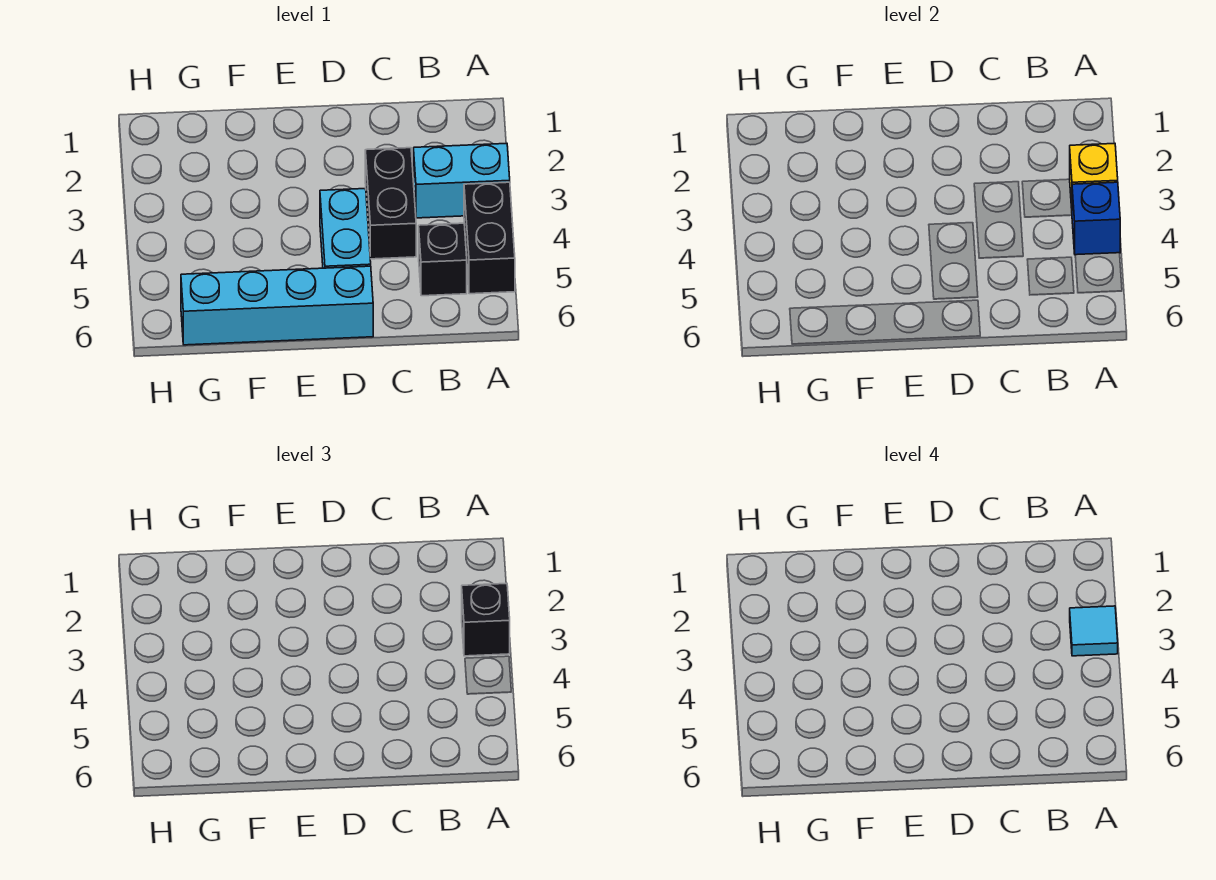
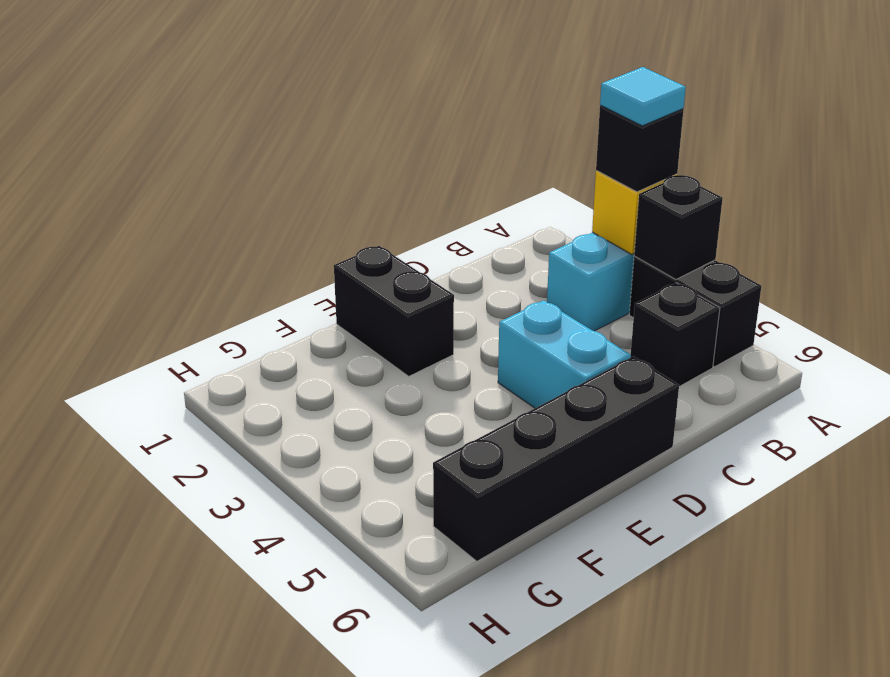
blue 1x1 brick [1072,182,1120,255] -> black 1x1 brick [634,175,723,280]
black 1x2 brick [365,148,416,259] -> black 1x2 brick moved to [334,246,454,376]
cyan 1x4 brick [181,266,373,345] -> black 1x4 brick [433,356,679,561]

